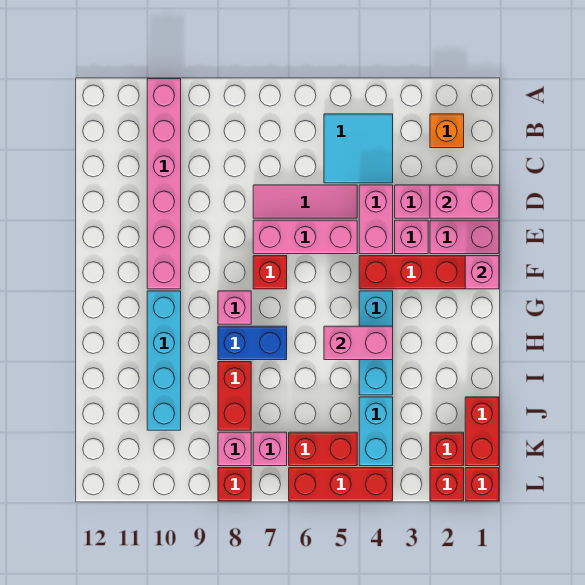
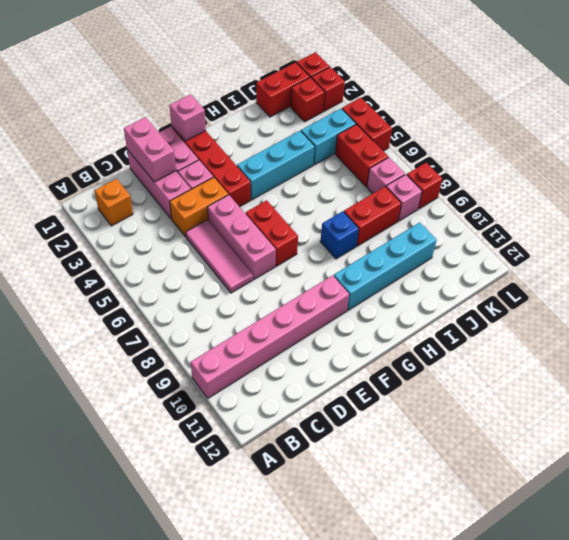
cyan 2x2 tile [324,114,393,183] -> none
pink 1x2 brick [359,185,393,254] -> orange 1x2 brick [170,177,228,237]
red 1x1 brick [253,256,287,289] -> red 1x2 brick [246,200,298,266]
pink 1x1 brick [218,291,251,324] -> none
pink 1x2 brick [324,326,393,360] -> none
blue 1x2 brick [218,326,287,360] -> blue 1x1 brick [320,211,359,259]
red 1x3 brick [289,468,393,501] -> red 1x2 brick [342,98,392,151]

